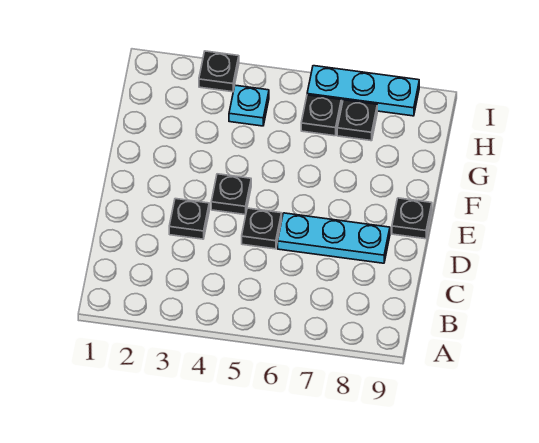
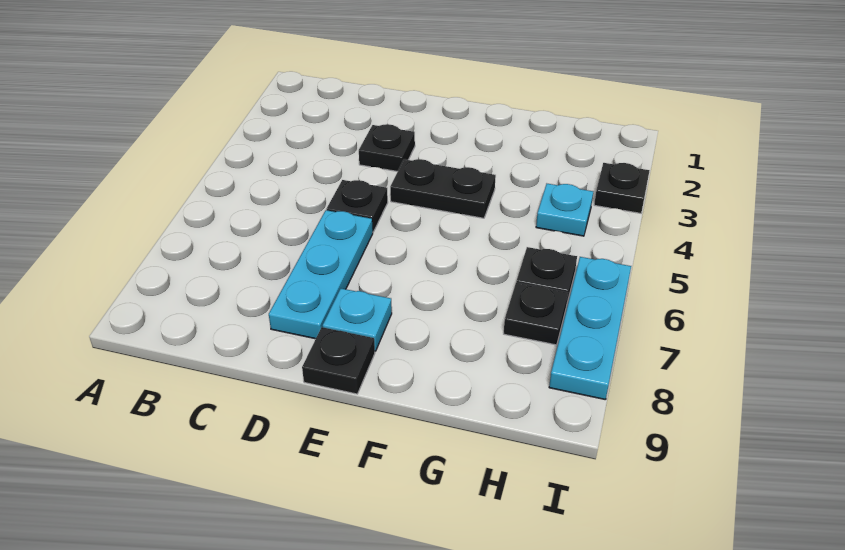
black 1x1 plate [211,174,251,215] -> black 1x2 plate [390,159,496,218]
none -> cyan 1x1 plate [323,289,392,351]

